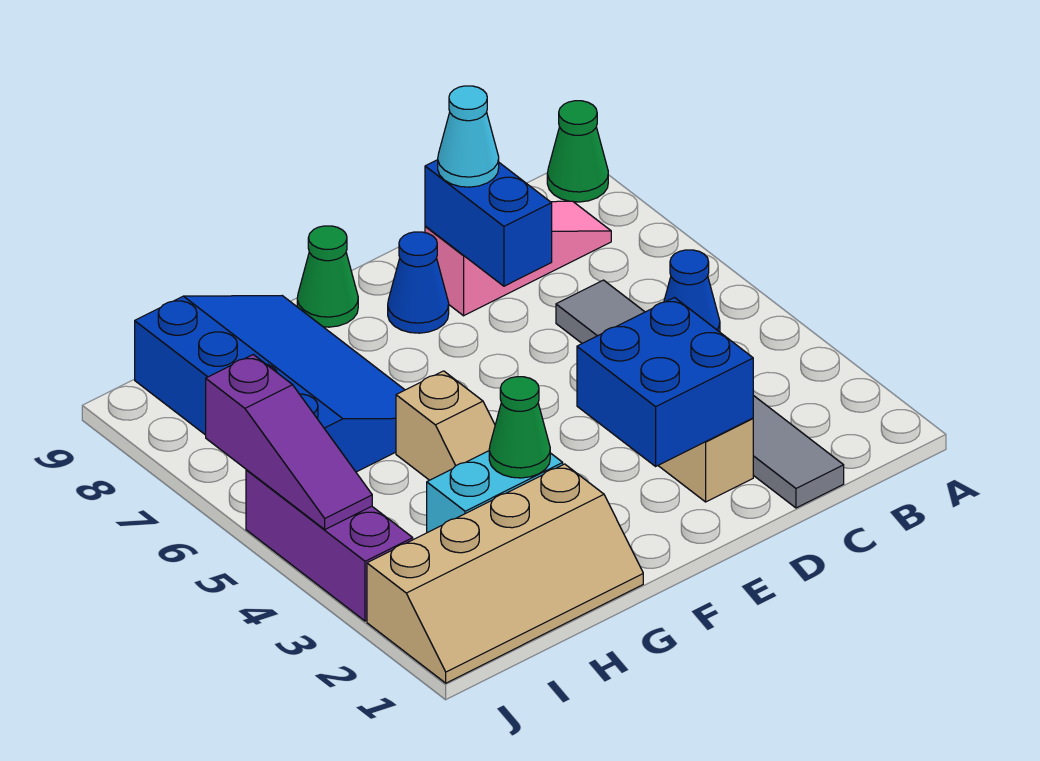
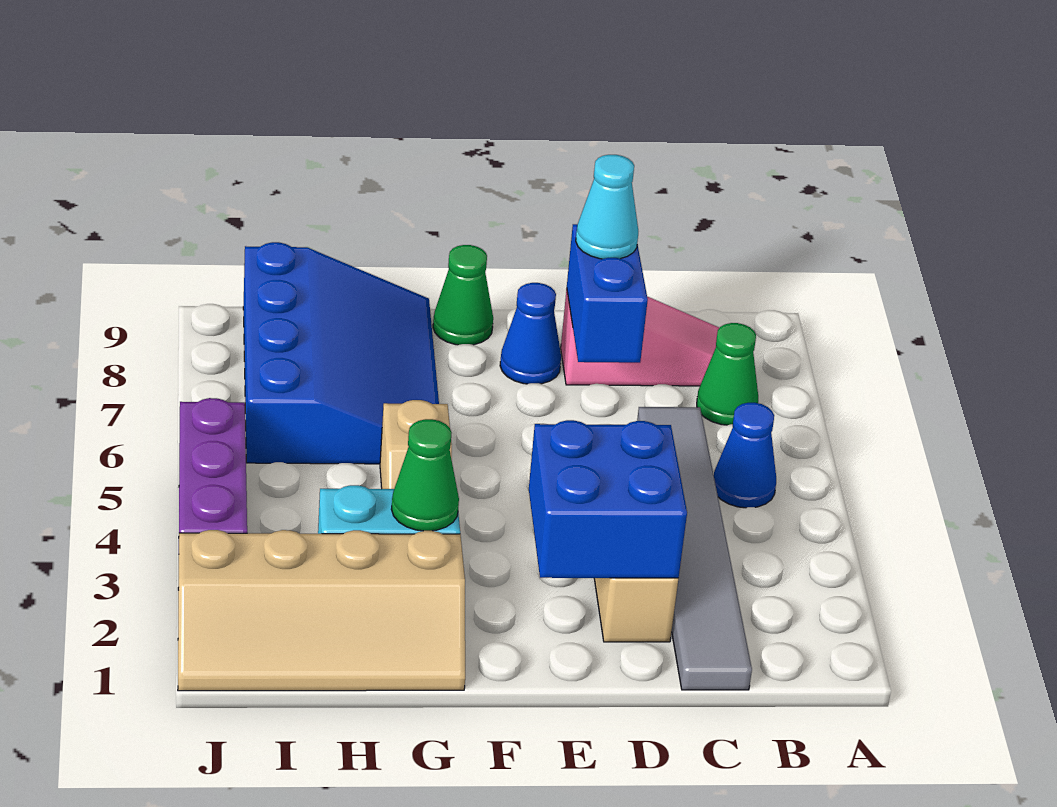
green 1x1 cone [547,101,608,202] -> green 1x1 cone moved to [697,323,758,425]
purple 1x3 slope [206,355,372,529] -> none

